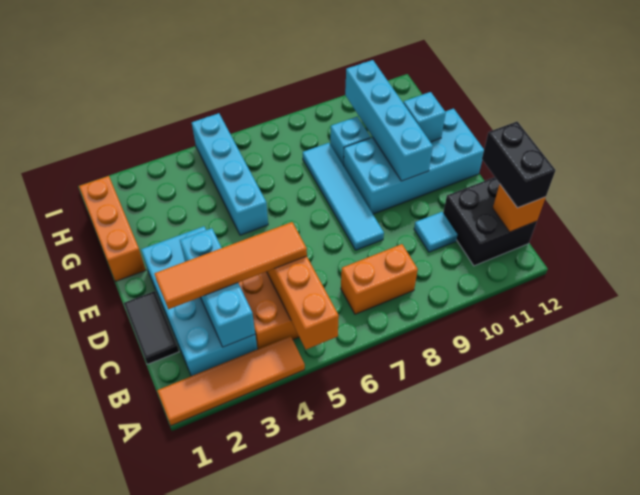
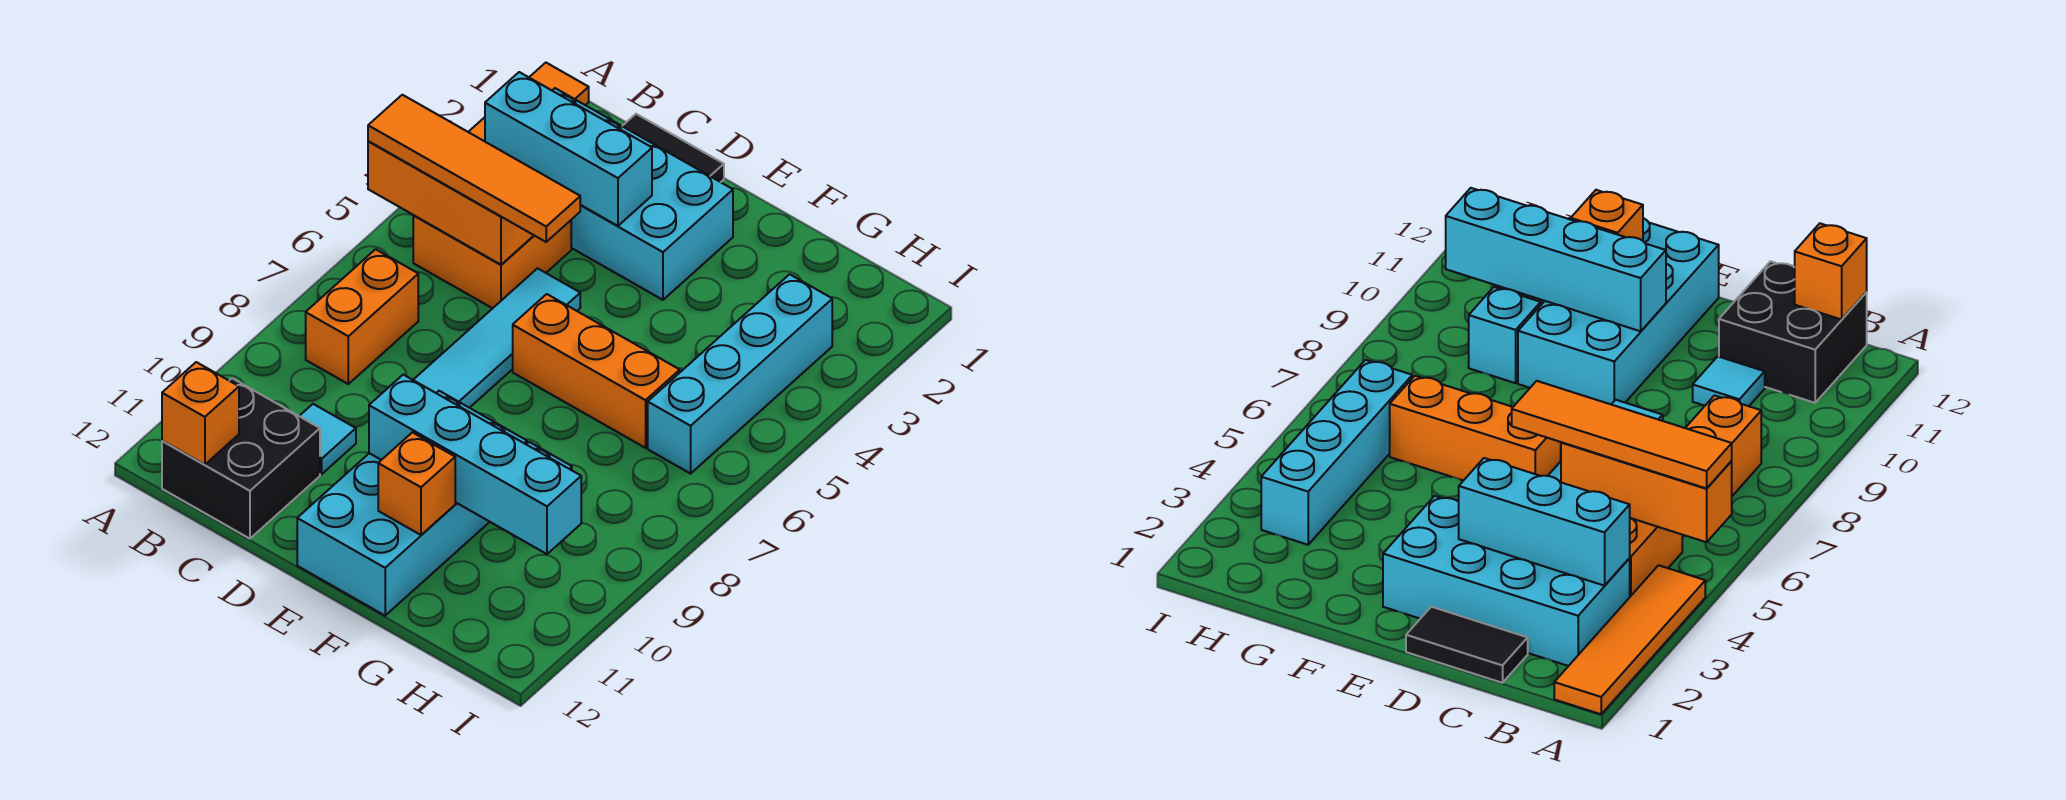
black 1x2 brick [482,122,555,208] -> none
orange 1x4 tile [154,222,307,309] -> orange 1x4 tile turned to [368,95,580,242]
cyan 1x4 tile [303,143,384,250] -> cyan 1x4 tile turned to [414,268,580,408]
orange 1x3 brick [79,176,146,281] -> orange 1x3 brick moved to [513,294,680,448]
cyan 1x4 brick [192,113,268,235] -> cyan 1x4 brick turned to [648,274,832,474]
cyan 1x1 brick [403,92,446,142] -> orange 1x1 brick [378,432,455,535]

